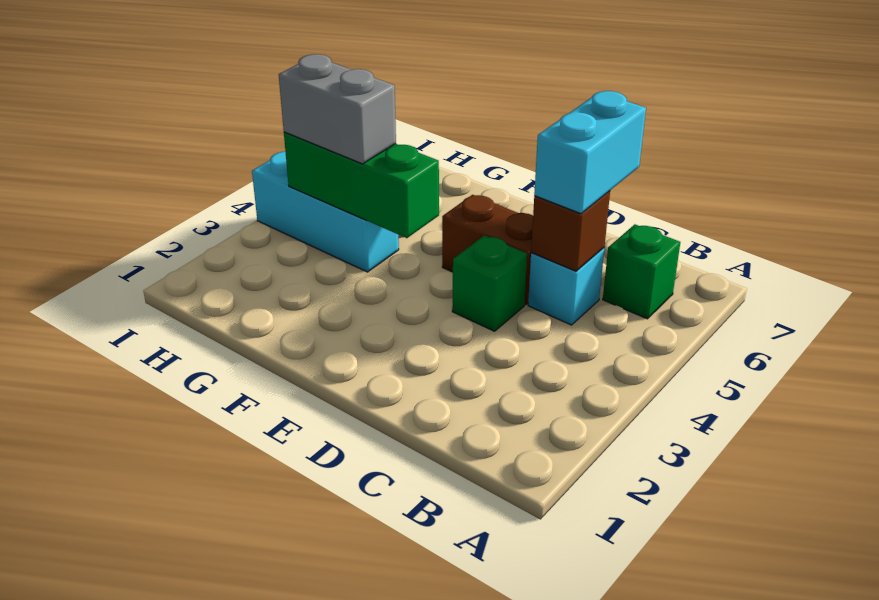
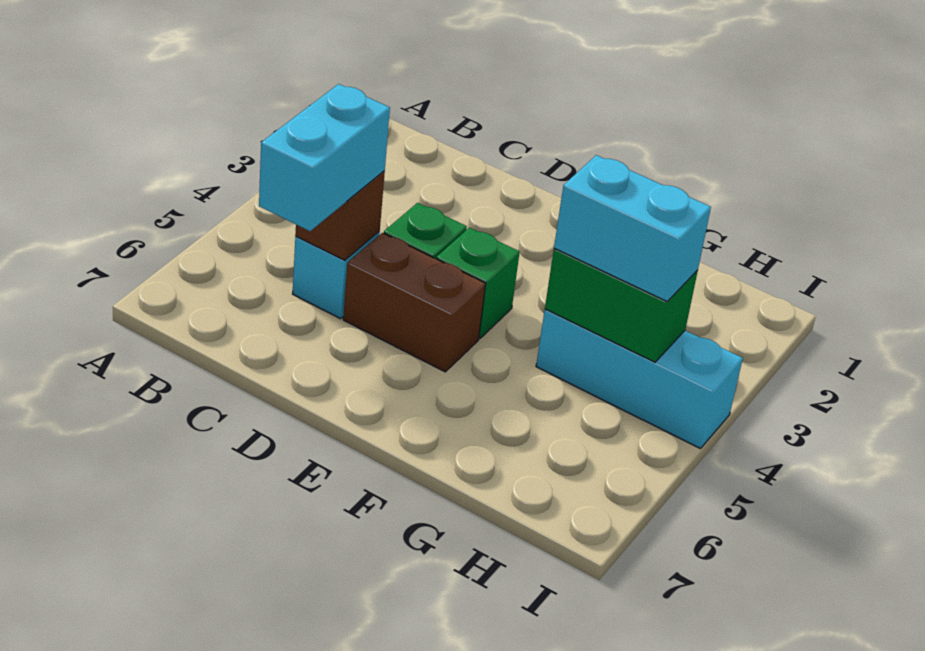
green 1x1 brick [603,224,680,319] -> green 1x1 brick moved to [436,228,520,339]
green 1x3 brick [284,132,439,238] -> green 1x2 brick [545,248,698,362]
grey 1x2 brick [279,54,396,164] -> cyan 1x2 brick [554,155,711,302]

